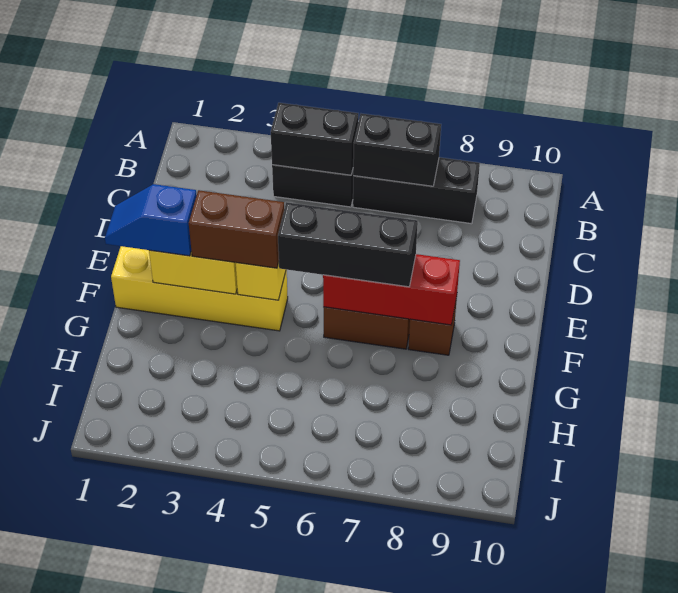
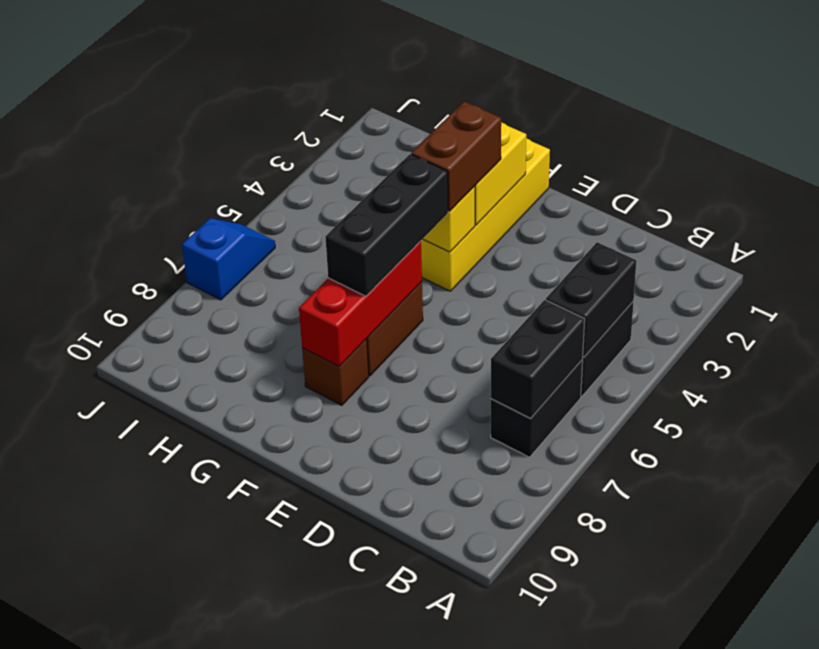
black 1x3 brick [353,157,480,224] -> black 1x2 brick [491,360,583,457]
blue 1x2 slope [105,184,197,256] -> blue 1x2 slope moved to [182,218,275,300]

